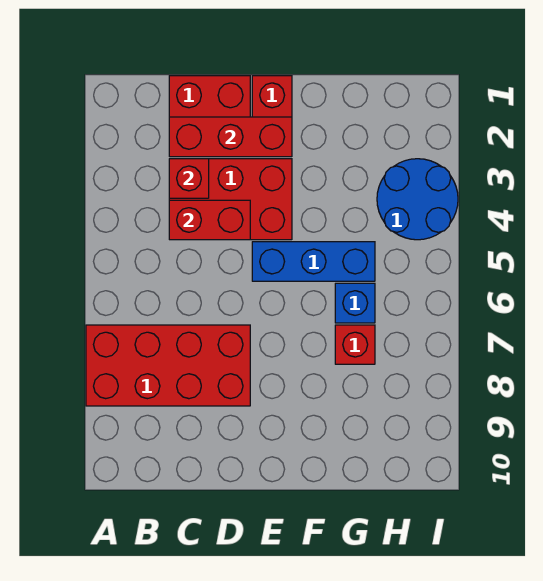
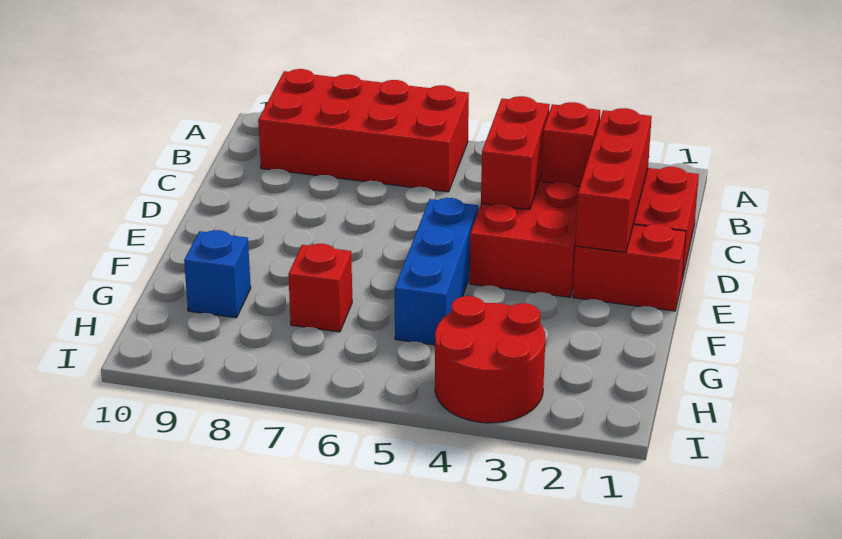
red 2x4 brick [86,325,250,406] -> red 2x4 brick turned to [258,69,469,192]
blue 1x1 brick [335,283,375,323] -> blue 1x1 brick moved to [184,230,251,318]
blue 2x2 round brick [377,159,458,240] -> red 2x2 round brick [435,296,545,423]

